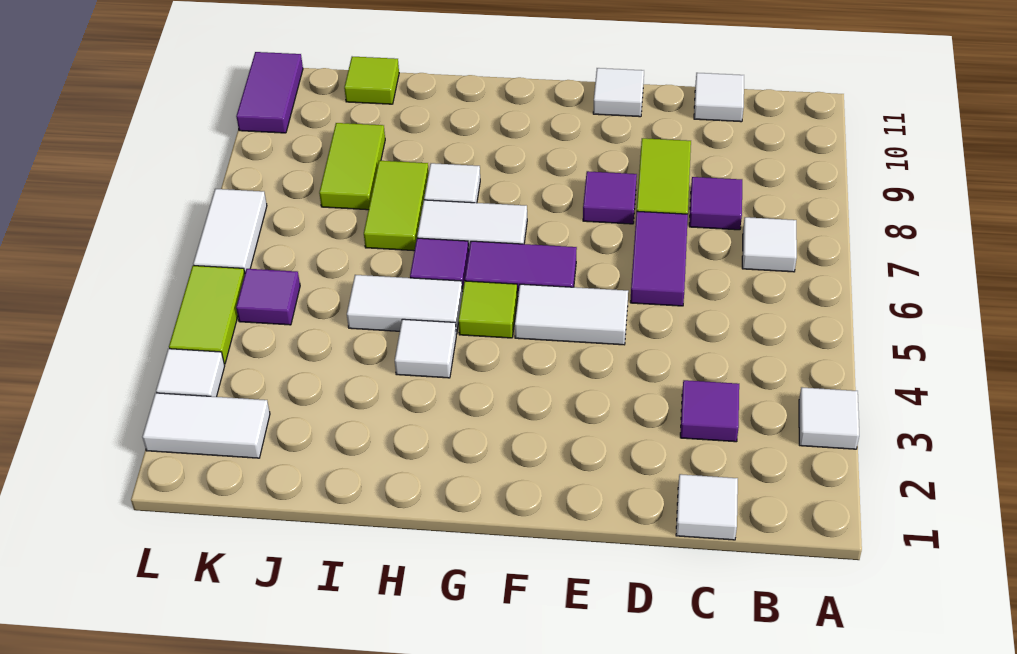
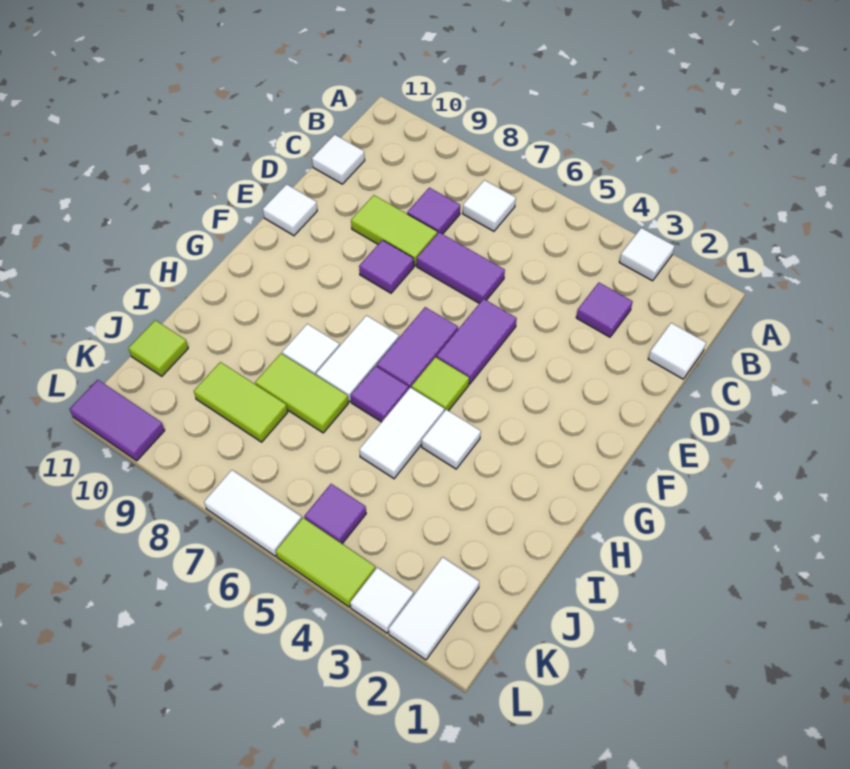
white 1x2 tile [515,284,628,345] -> purple 1x2 tile [437,299,517,384]

